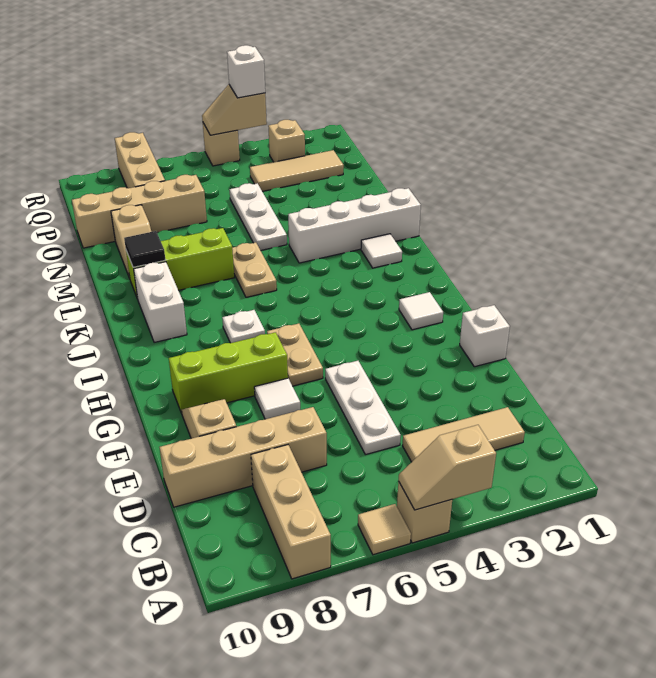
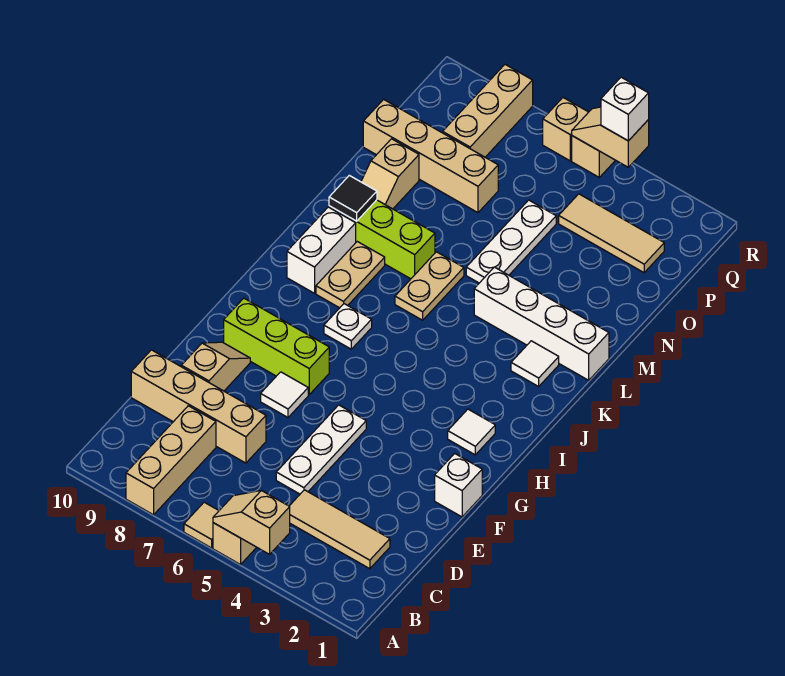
tan 1x2 plate [267,323,323,386] -> tan 1x2 plate moved to [316,242,385,308]
tan 1x1 brick [268,120,305,162] -> tan 1x1 brick moved to [543,98,588,161]

